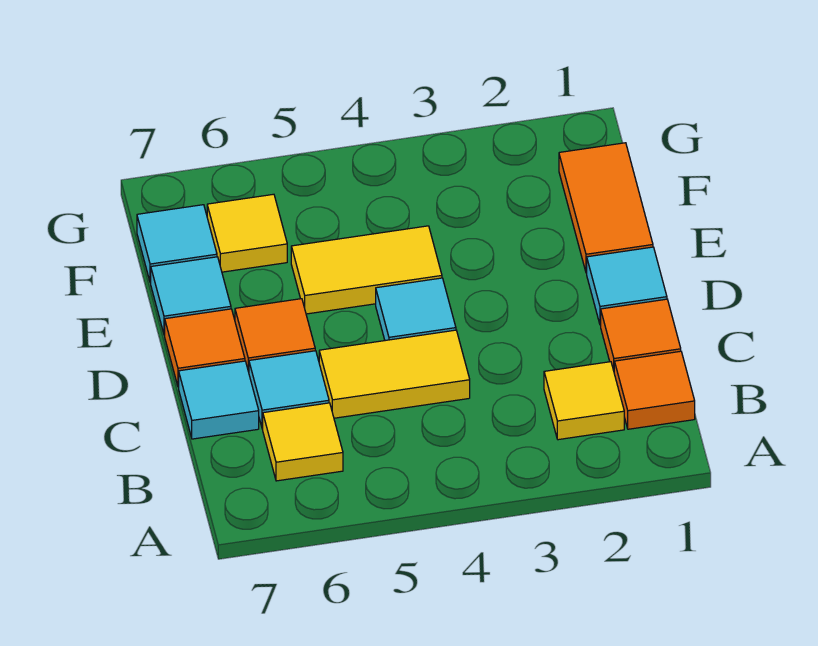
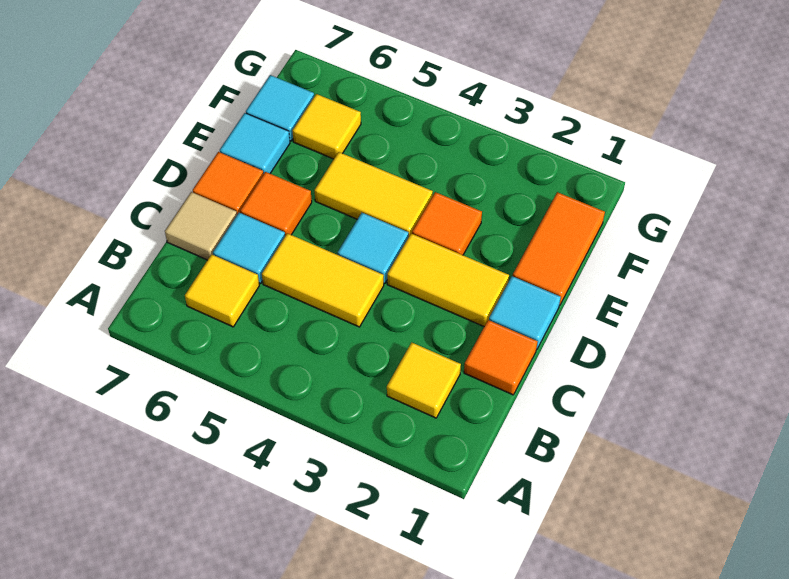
orange 1x1 tile [614,351,695,429] -> orange 1x1 tile moved to [412,192,482,255]
cyan 1x1 tile [179,361,259,439] -> tan 1x1 tile [165,192,237,260]
none -> yellow 1x2 tile [387,234,509,326]

